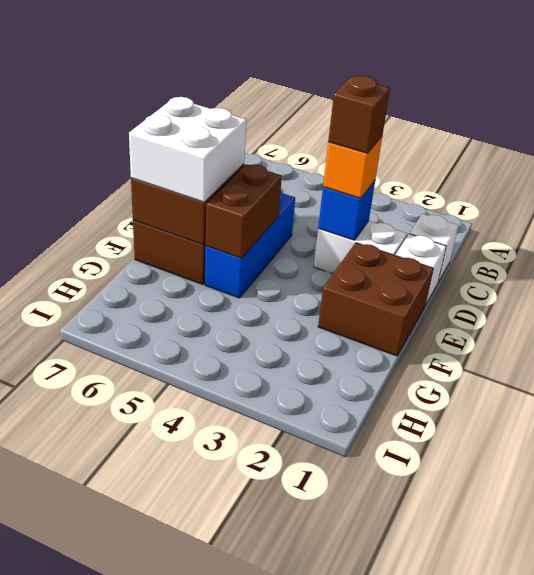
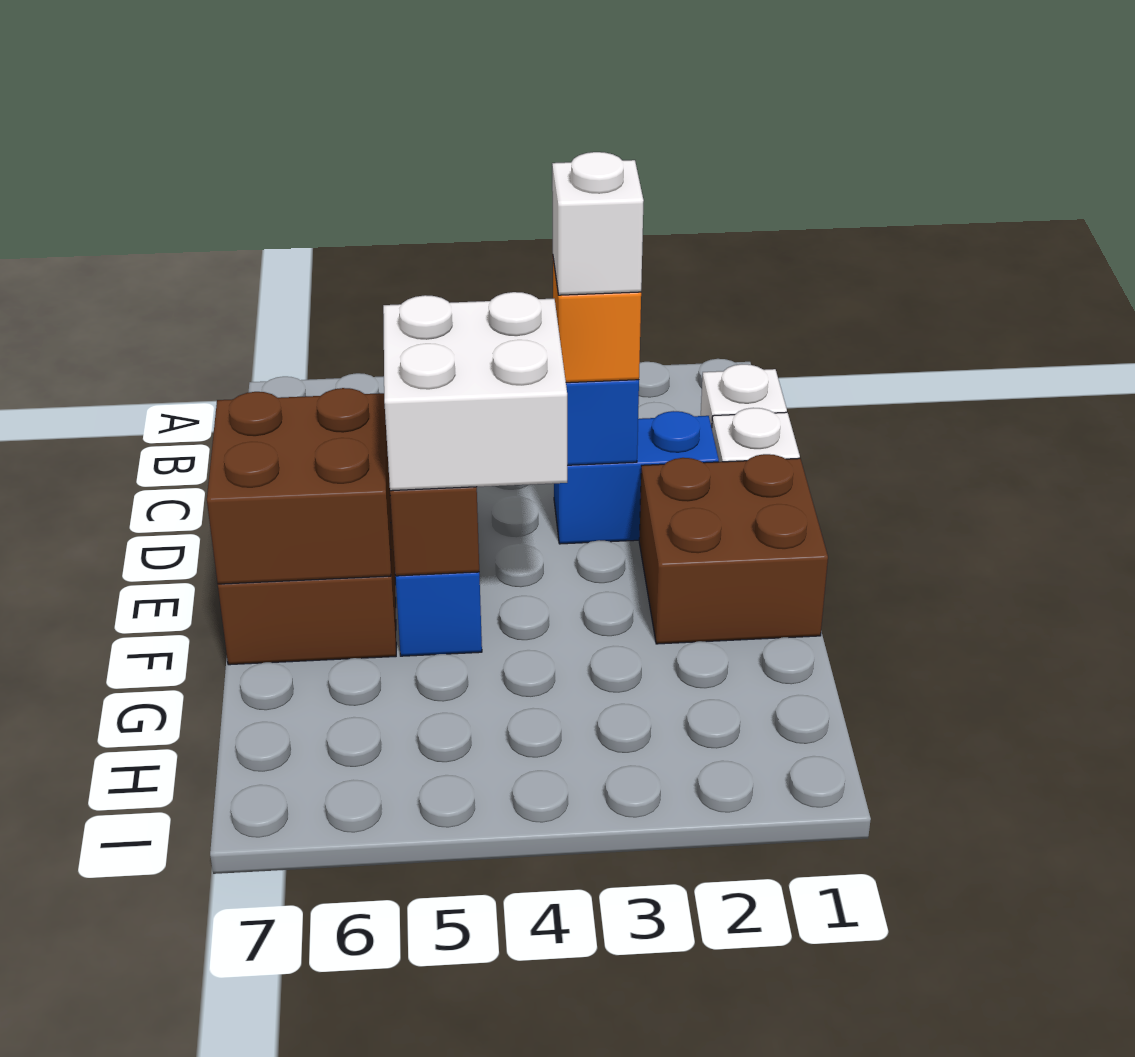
white 1x2 brick [314,221,407,274] -> blue 1x2 brick [554,411,719,544]
brown 1x1 brick [328,76,390,153] -> white 1x1 brick [552,152,644,295]
white 2x2 brick [129,97,246,202] -> white 2x2 brick moved to [383,292,567,491]

